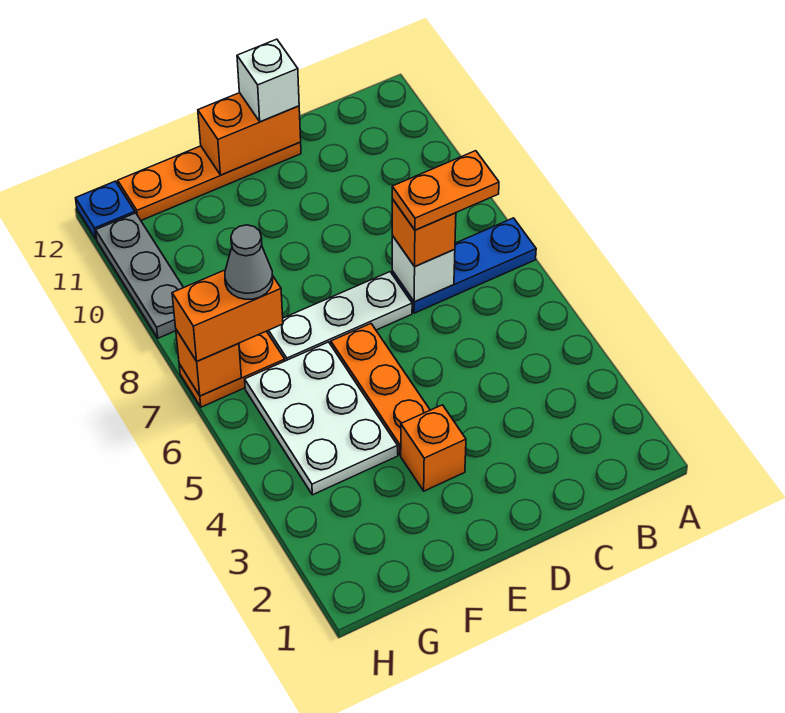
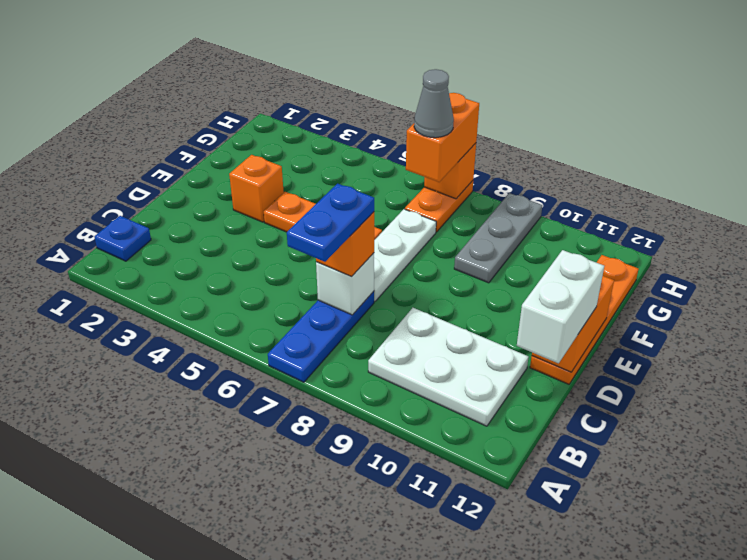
orange 1x2 plate [392,151,499,230] -> blue 1x2 plate [287,184,374,262]
white 1x1 brick [237,39,299,122] -> white 1x2 brick [517,250,604,363]
white 2x3 plate [245,342,398,495] -> white 2x3 plate moved to [368,308,529,426]
grey 1x3 plate [96,213,184,338] -> grey 1x3 plate turned to [454,193,542,283]
blue 1x1 plate [76,181,135,239] -> blue 1x1 plate moved to [95,216,151,261]

